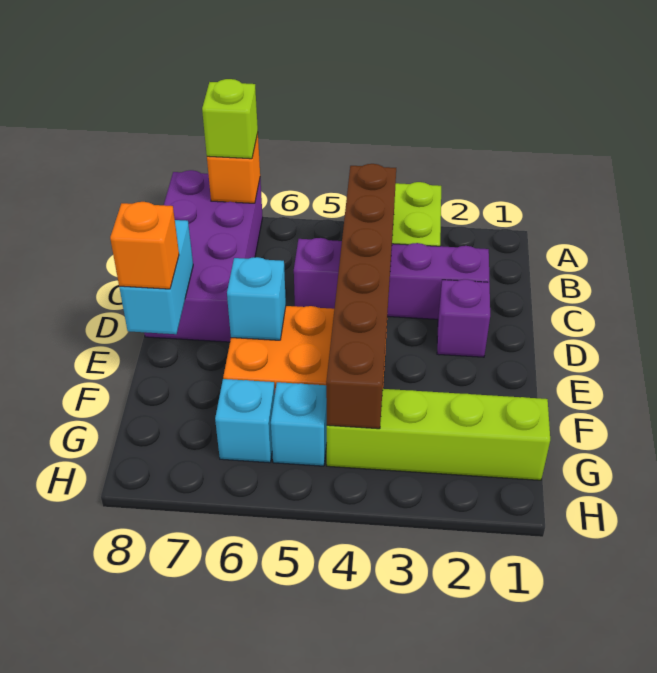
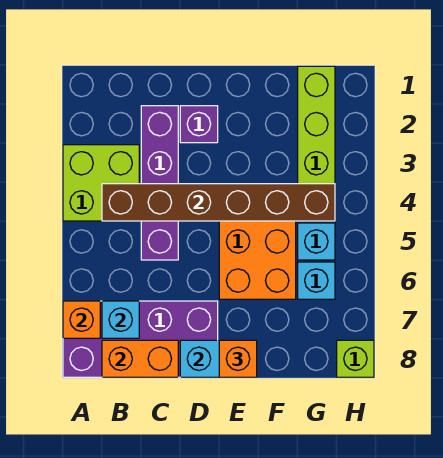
lime 1x1 brick [202,79,258,159] -> lime 1x1 brick moved to [337,340,374,377]
none -> orange 1x2 brick [102,340,178,377]
cyan 1x1 brick [227,257,286,340] -> cyan 1x1 brick moved to [102,301,139,338]

